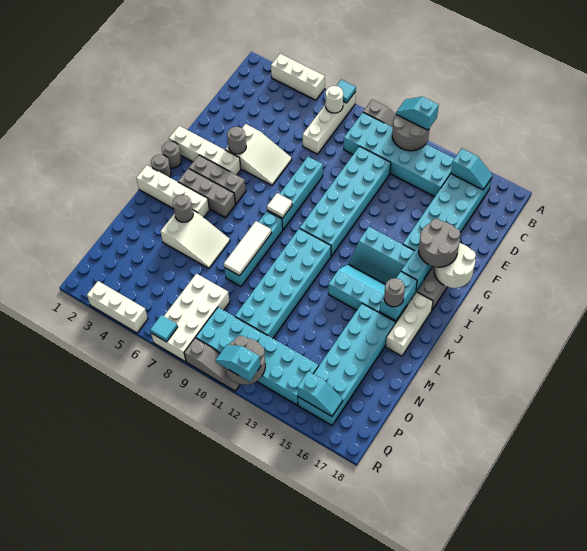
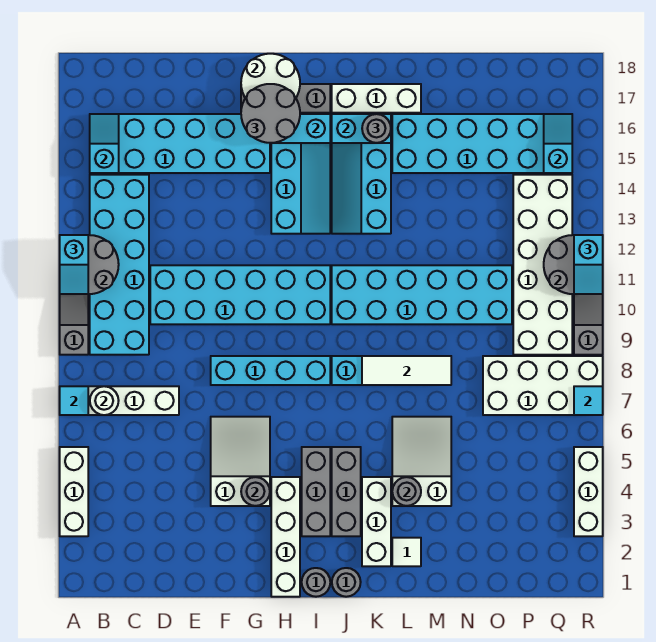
white 1x1 tile [267,193,292,218] -> white 1x1 tile moved to [392,538,421,566]
white 1x4 brick [136,165,209,218] -> white 1x3 brick [362,477,391,566]
cyan 2x6 brick [196,307,319,405] -> white 2x6 brick [513,175,572,355]

